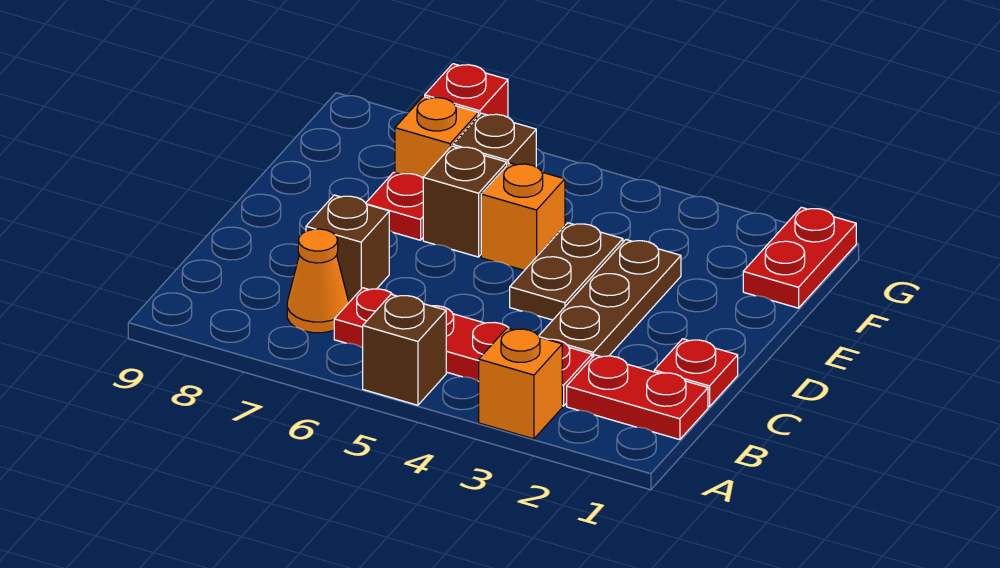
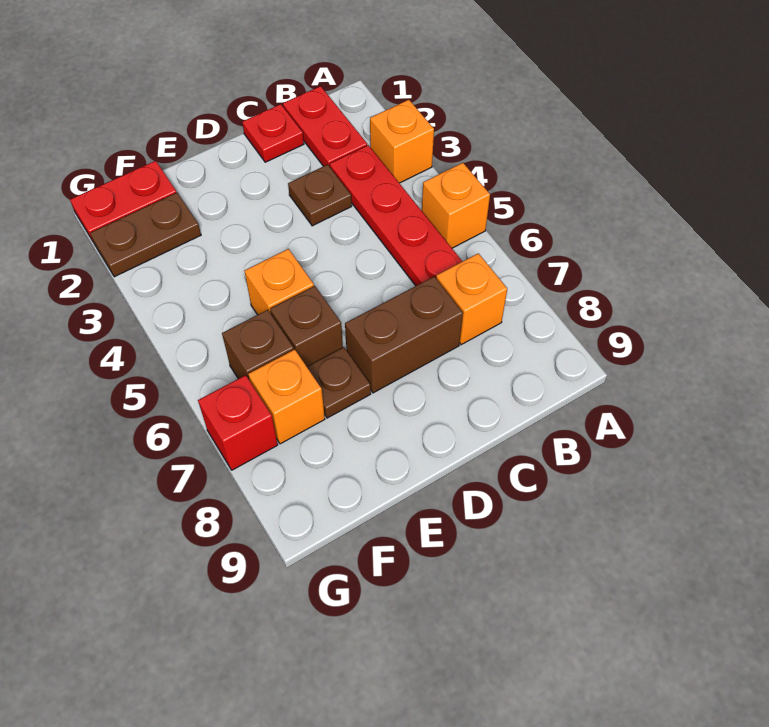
brown 1x1 brick [363,294,446,405] -> orange 1x1 brick [422,163,490,248]
orange 1x1 cone [287,229,349,333] -> orange 1x1 brick [436,253,507,345]
brown 1x3 plate [539,240,681,357] -> brown 1x1 plate [288,165,352,226]
brown 1x1 brick [306,195,389,302] -> brown 1x2 brick [345,277,463,393]
brown 1x2 plate [510,223,623,320] -> brown 1x2 plate moved to [90,193,201,277]
red 1x1 plate [366,172,423,240] -> brown 1x1 plate [307,347,371,418]

